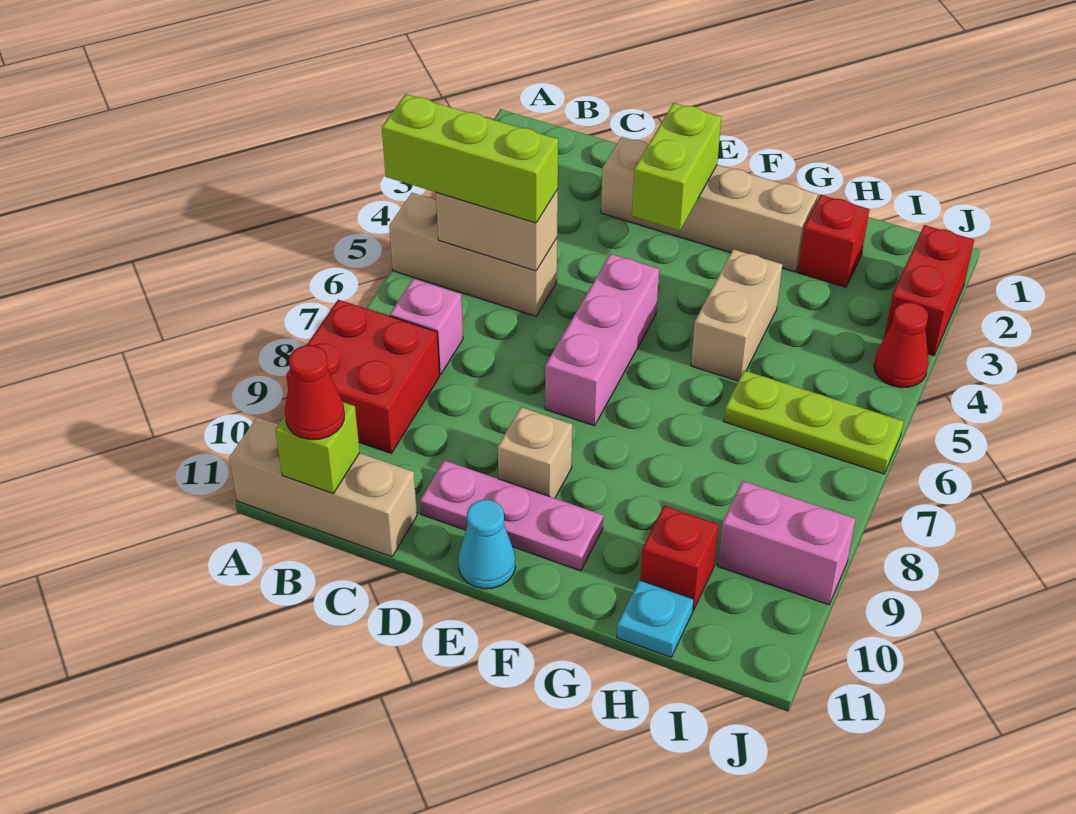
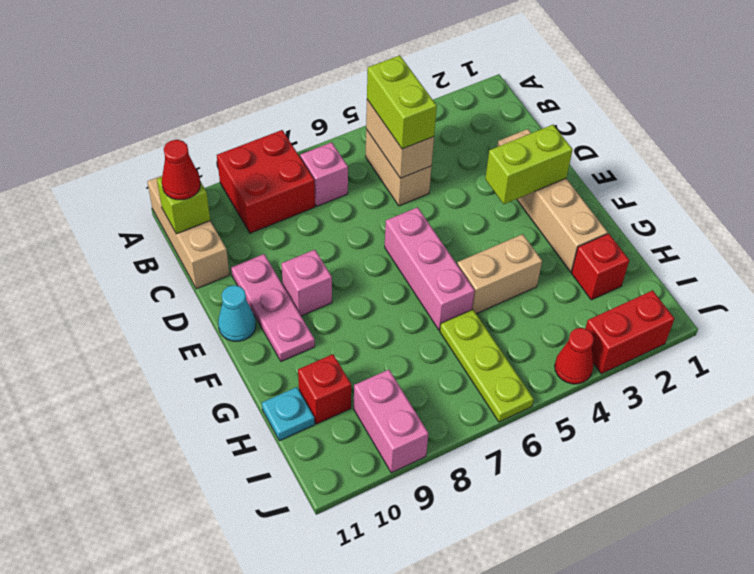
tan 1x3 brick [389,193,557,316] -> tan 1x2 brick [366,129,432,206]
lime 1x3 brick [382,94,558,223] -> lime 1x2 brick [367,55,437,149]
pink 1x3 brick [545,254,659,426] -> pink 1x3 brick turned to [385,207,475,330]
tan 1x1 brick [498,407,572,498] -> pink 1x1 brick [281,250,332,316]

